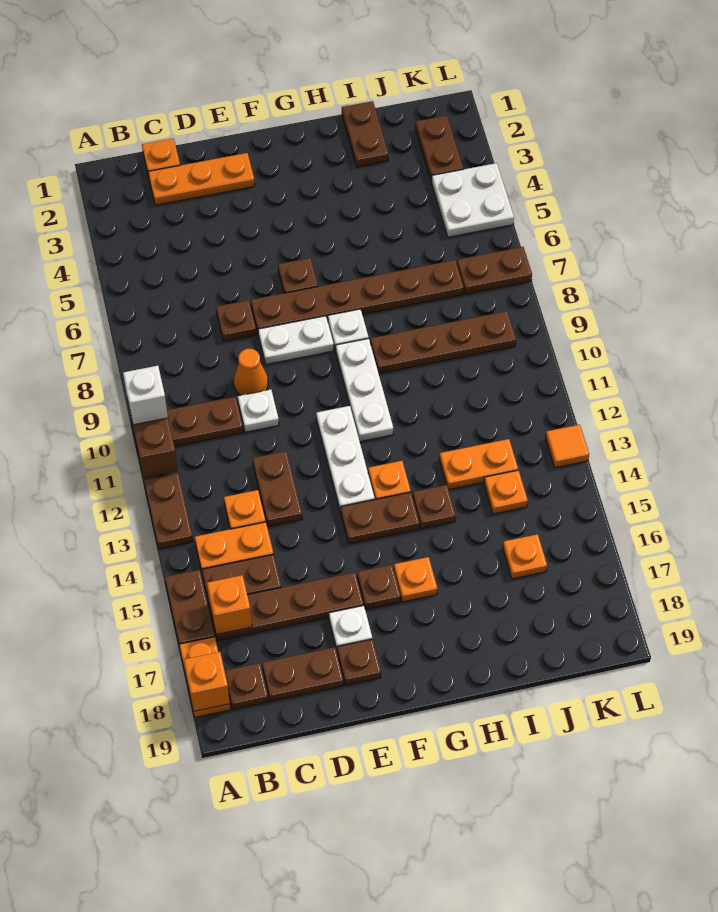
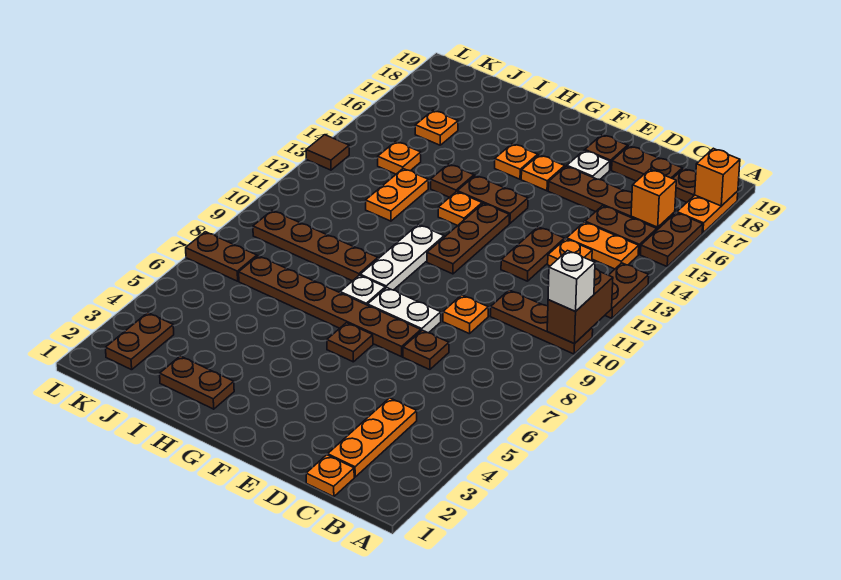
orange 1x3 plate [148,153,255,205] -> orange 1x3 plate turned to [328,398,417,477]
orange 1x1 cone [234,349,268,396] -> orange 1x1 plate [443,295,488,334]
white 1x1 plate [238,390,279,432] -> none
white 1x3 plate [316,406,375,511] -> brown 1x3 plate [427,203,509,274]
brown 1x1 plate [357,565,401,610] -> orange 1x1 plate [521,155,565,191]
brown 1x2 plate [342,101,388,167] -> brown 1x2 plate turned to [160,356,234,409]
orange 1x2 plate [439,439,518,490] -> orange 1x2 plate turned to [366,169,428,221]
white 2x2 plate [432,163,514,237] -> none
orange 1x1 tile [545,425,589,468] -> brown 1x1 tile [306,135,349,170]

